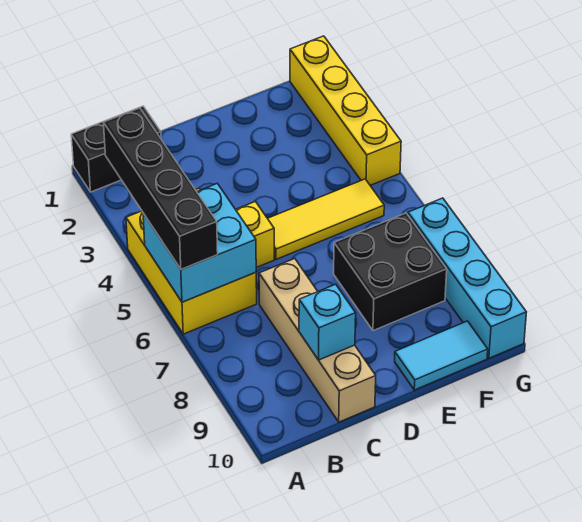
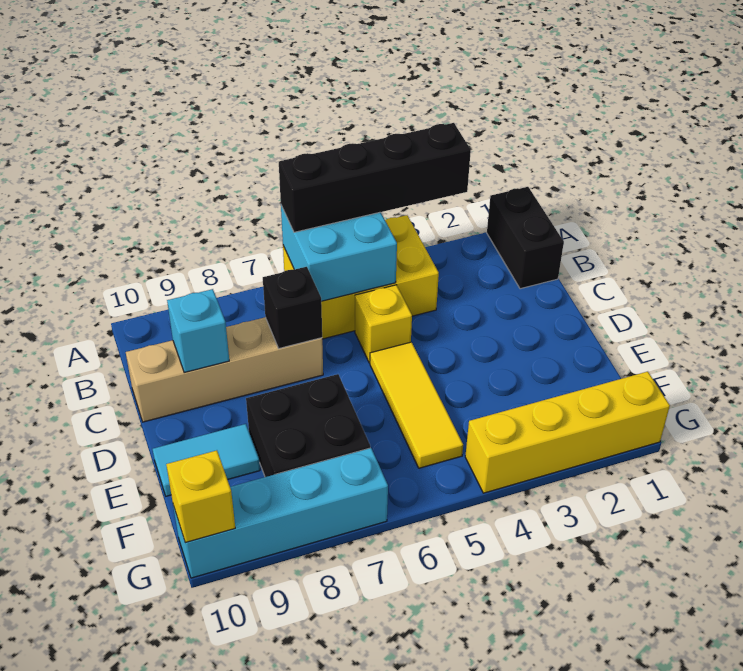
none -> black 1x1 brick [263,267,322,349]
cyan 1x2 tile [395,321,488,390] -> cyan 1x2 tile turned to [153,424,260,496]
none -> yellow 1x1 brick [166,450,235,543]

